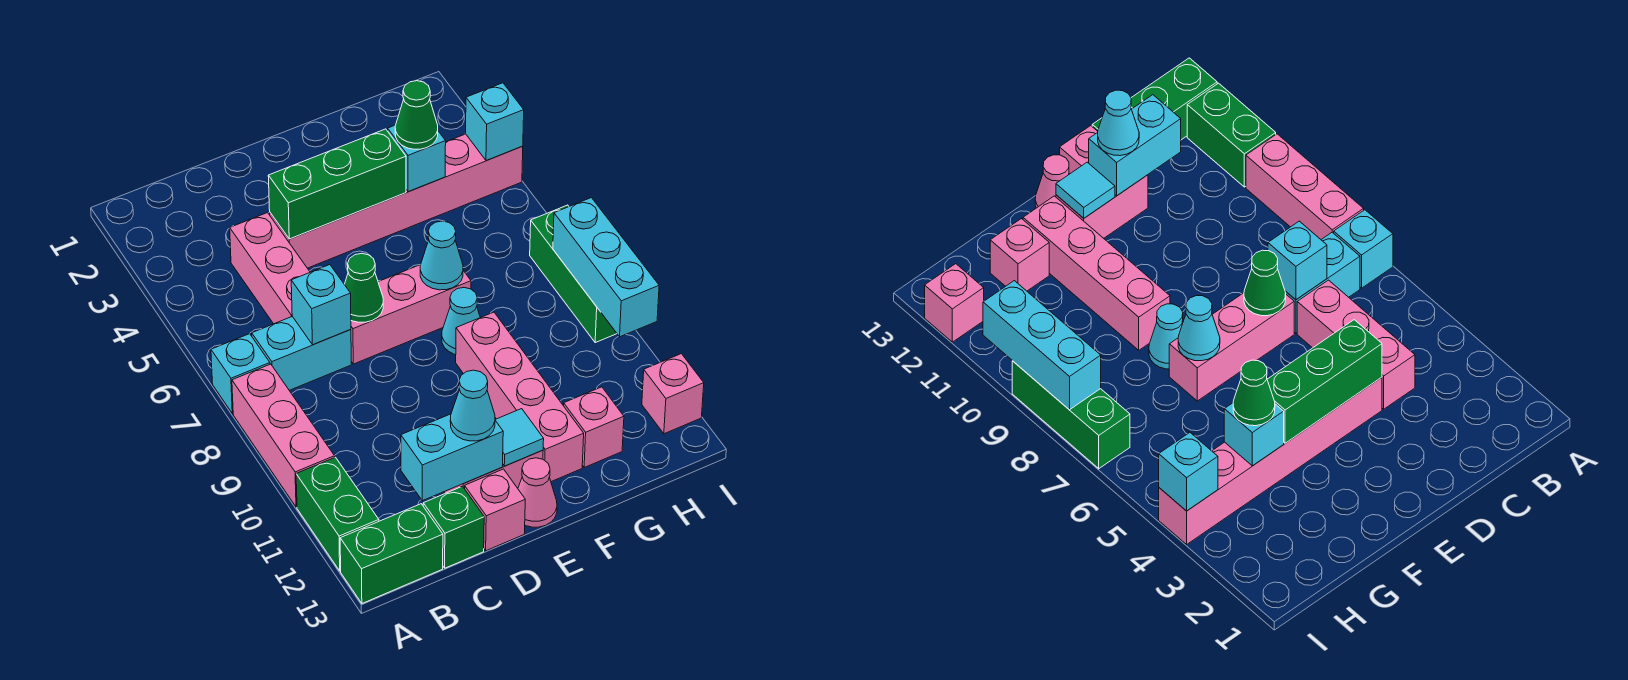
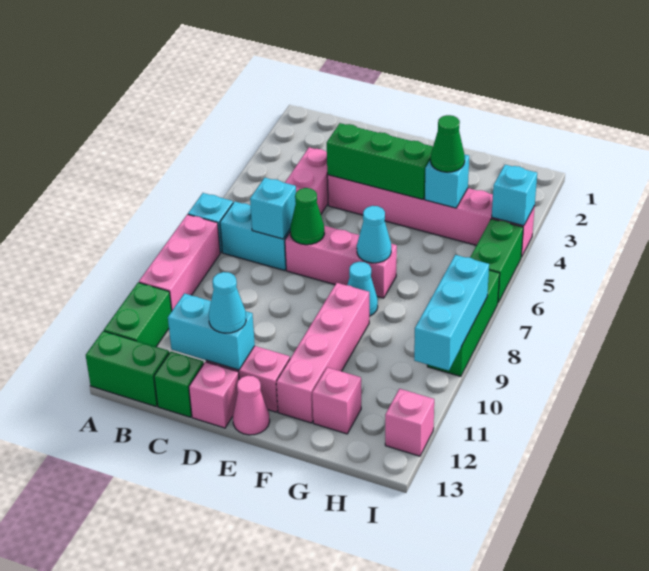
cyan 1x1 tile [495,409,544,466] -> none
none -> green 1x2 brick [470,219,523,302]

